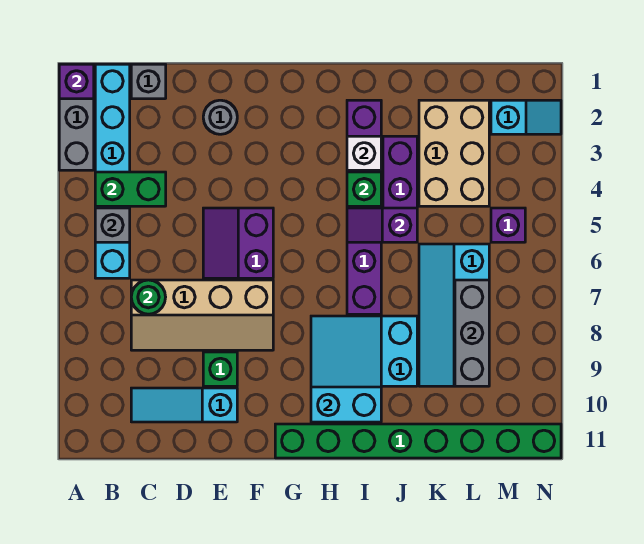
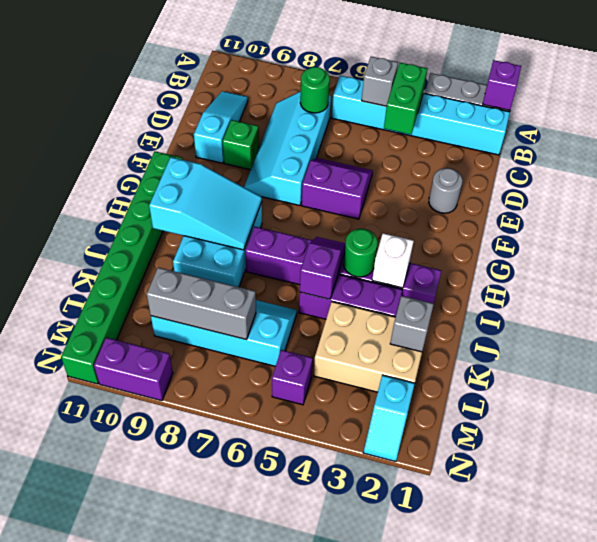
grey 1x1 brick [131,64,166,99] -> grey 1x1 brick moved to [390,296,434,352]
tan 2x4 slope [131,280,273,350] -> cyan 2x4 slope [244,91,331,206]
green 1x1 brick [347,172,381,206] -> green 1x1 round brick [343,229,378,277]
none -> purple 1x2 brick [94,338,173,401]

